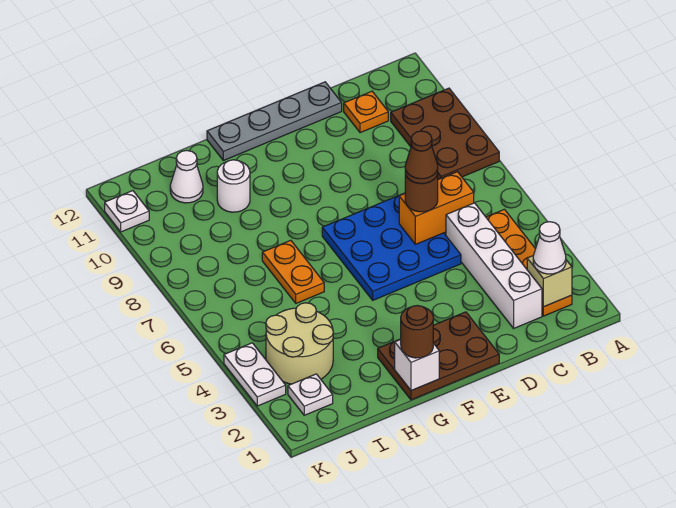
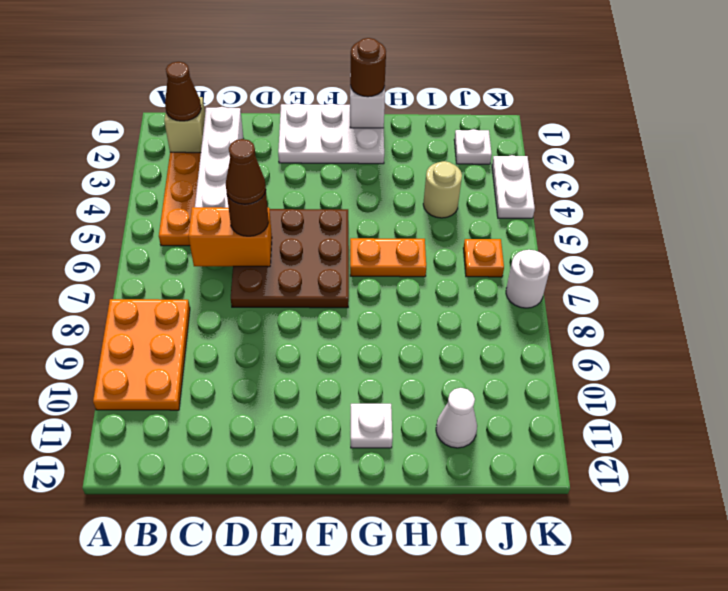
brown 2x3 plate [391,88,499,179] -> orange 2x3 plate [93,299,190,410]
white 1x1 cone [533,222,566,274] -> brown 1x1 cone [165,62,201,121]
orange 1x1 plate [344,91,388,133] -> orange 1x1 plate moved to [463,239,504,277]
blue 3x3 plate [322,193,461,300] -> brown 3x3 plate [231,209,349,308]
grey 1x4 plate [207,82,342,160] -> none
brown 2x3 plate [378,312,499,400] -> white 2x3 plate [278,103,384,164]
orange 1x2 plate [262,240,324,303] -> orange 1x2 plate turned to [350,238,426,277]
white 1x1 round brick [217,160,250,212] -> white 1x1 round brick moved to [506,250,550,308]
tan 2x2 round brick [266,303,333,384] -> tan 1x1 round brick [423,161,462,218]
white 1x1 plate [105,191,149,232] -> white 1x1 plate moved to [351,404,392,448]

